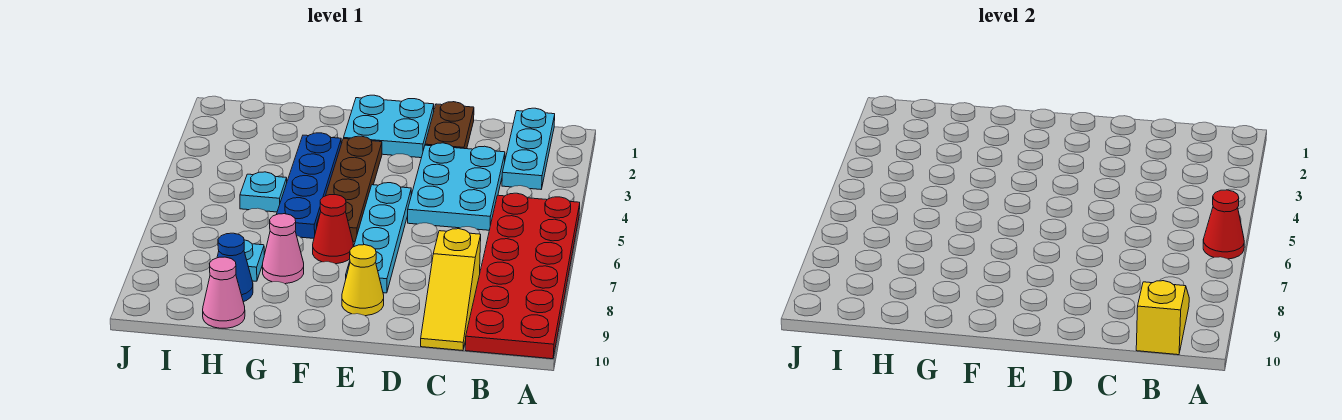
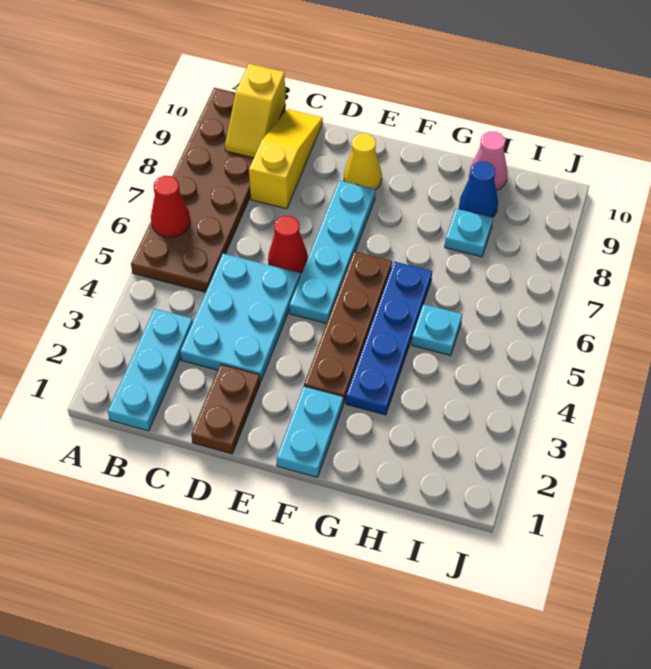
red 2x6 plate [465,193,580,359] -> brown 2x6 plate [131,88,286,292]
cyan 2x2 plate [344,95,434,158] -> cyan 1x2 plate [276,386,343,477]
red 1x1 cone [313,195,353,264] -> red 1x1 cone moved to [268,216,308,273]
pink 1x1 cone [262,214,304,284] -> none

